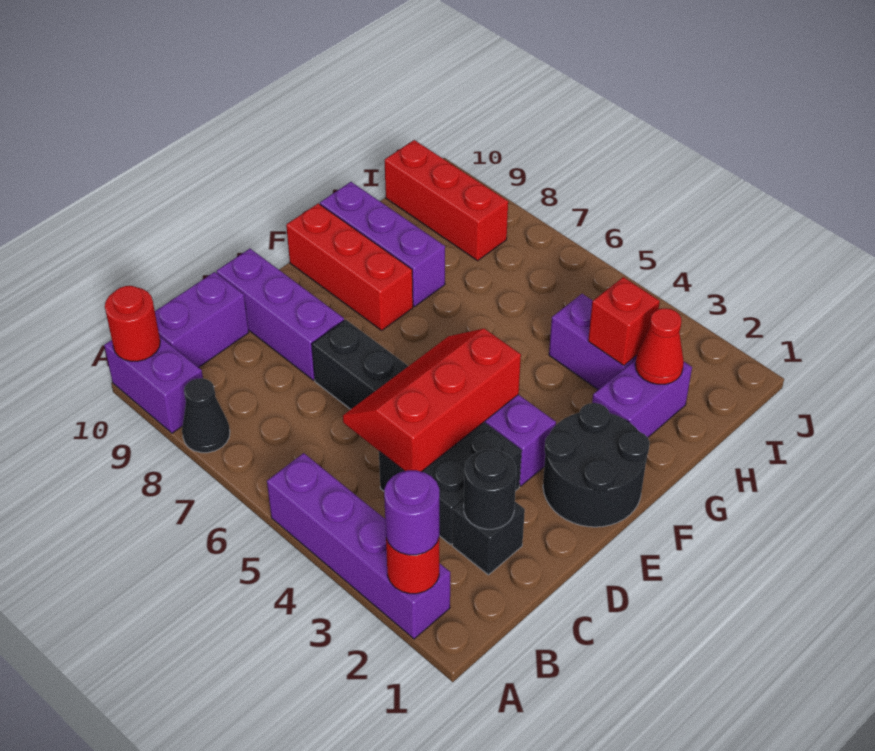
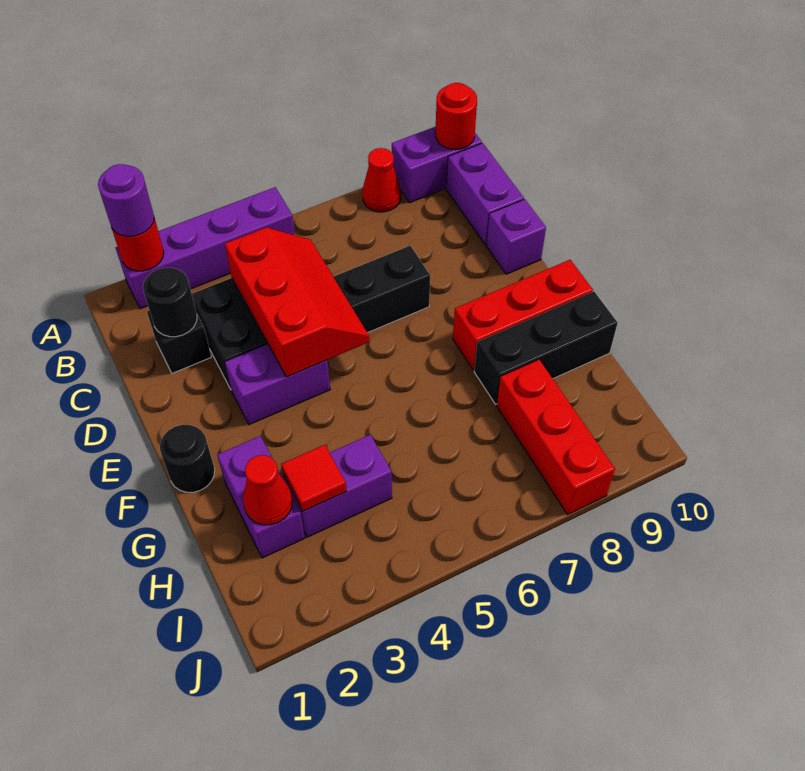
black 1x1 cone [182,378,230,453] -> red 1x1 cone [362,148,401,212]
purple 1x3 brick [216,249,344,380] -> purple 1x1 brick [486,199,546,274]
black 2x2 round brick [543,403,649,527] -> black 1x1 round brick [160,425,215,492]
purple 1x3 brick [320,182,445,307] -> black 1x3 brick [474,292,618,404]
red 1x1 brick [588,277,660,366] -> red 1x1 tile [281,445,347,511]
red 1x3 brick [385,140,508,261] -> red 1x3 brick turned to [497,360,615,514]

